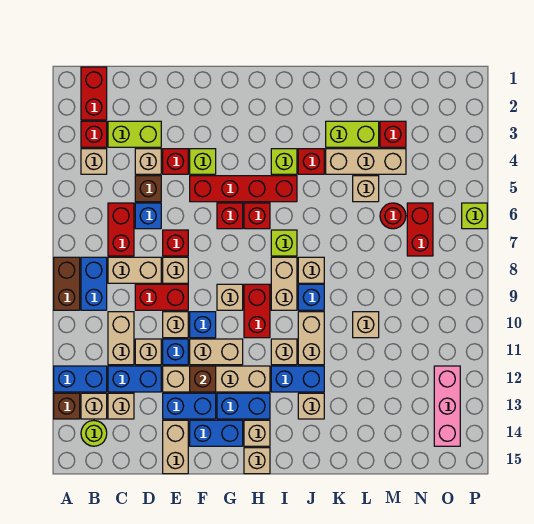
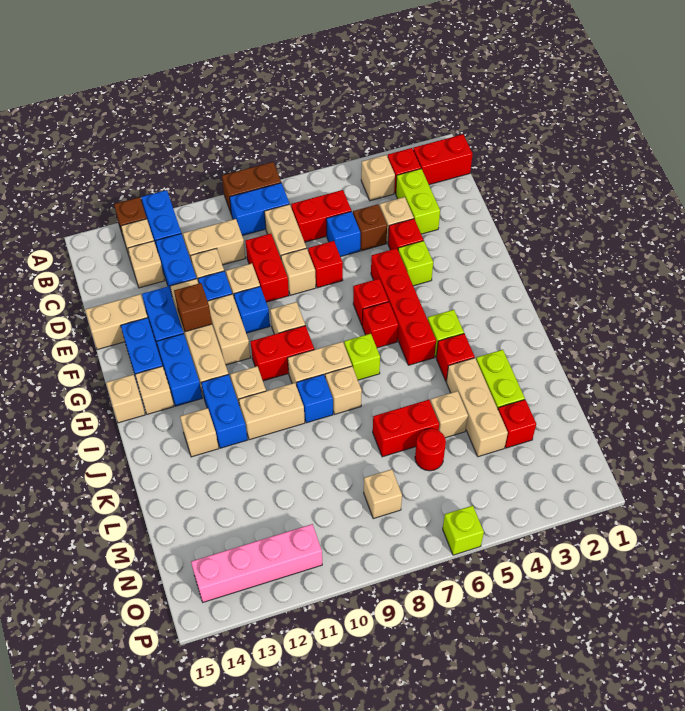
lime 1x1 round brick [81,420,107,446] -> none
tan 1x1 brick [353,312,379,338] -> tan 1x1 brick moved to [364,469,402,518]
red 1x2 brick [407,203,433,256] -> red 1x2 brick moved to [373,400,439,457]
pink 1x3 brick [434,366,460,446] -> pink 1x4 brick [191,524,322,602]

